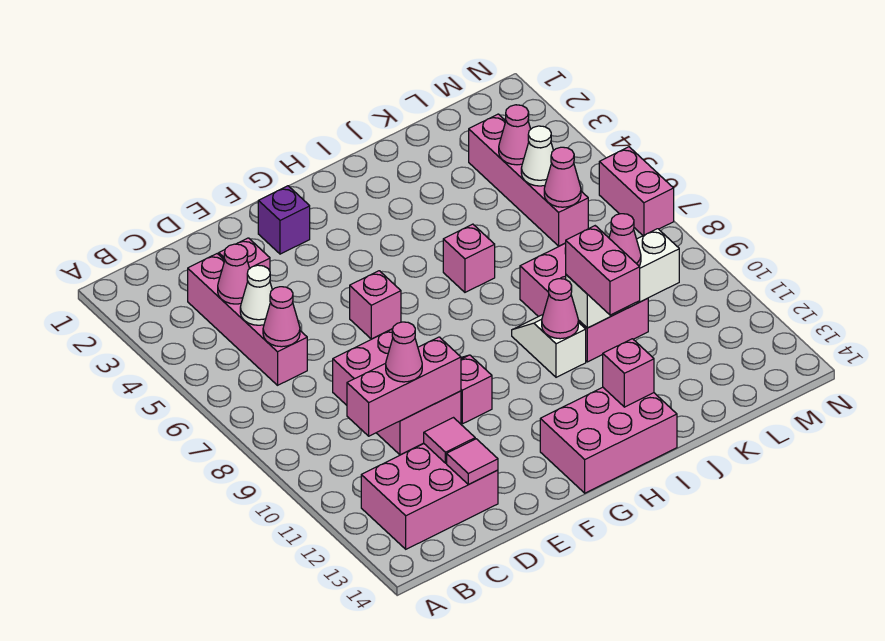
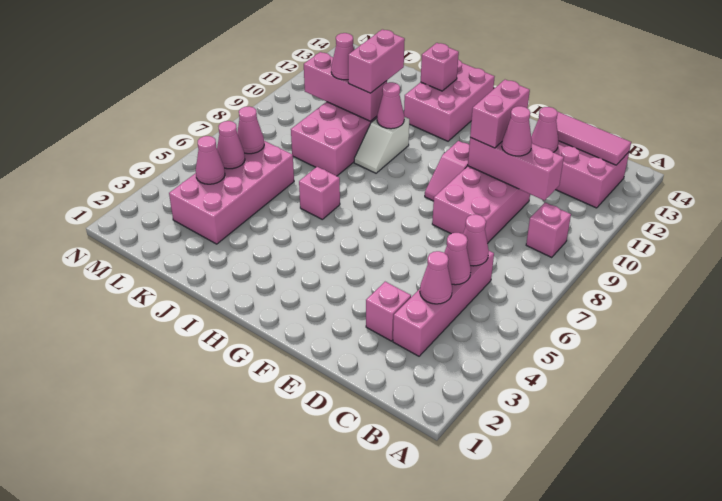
white 1x1 cone [240,265,272,325] -> pink 1x1 cone [444,233,471,285]
pink 1x1 tile [424,418,475,463] -> pink 1x1 cone [531,107,558,152]
pink 1x1 tile [447,439,498,485] -> pink 1x3 tile [556,112,631,165]
purple 1x1 brick [258,186,310,254] -> none
pink 1x1 brick [350,271,401,339] -> pink 1x1 brick moved to [526,203,571,257]
pink 2x3 brick [540,387,677,493] -> pink 2x3 brick turned to [404,60,495,141]
white 1x3 brick [566,229,679,328] -> pink 1x3 brick [304,52,387,121]
pink 1x4 brick [469,114,588,246] -> pink 2x4 brick [169,141,294,244]
white 1x1 cone [521,126,553,186] -> pink 1x1 cone [217,121,245,169]
pink 1x2 brick [599,147,674,236] -> pink 1x2 brick moved to [470,80,530,148]

